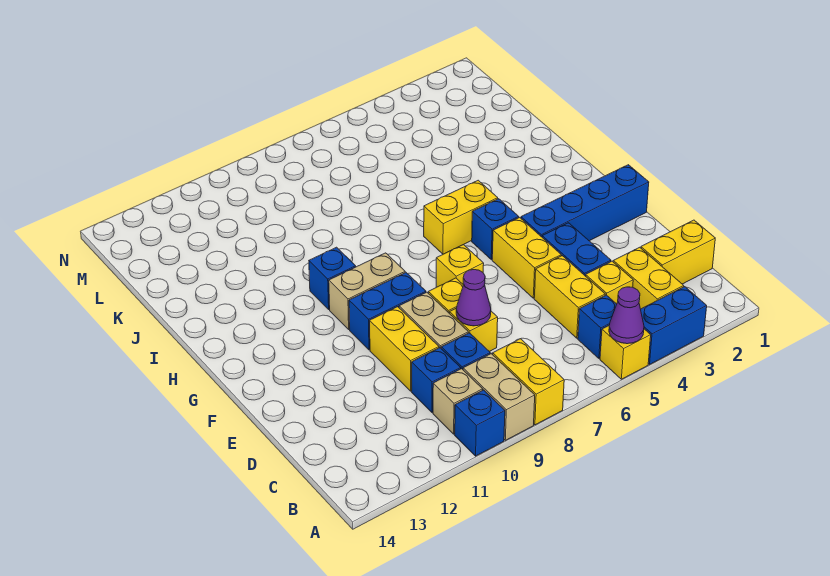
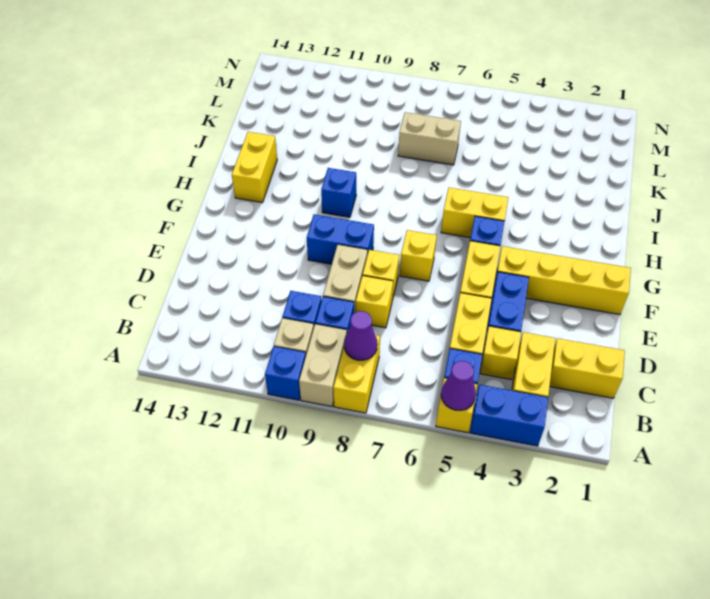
purple 1x1 cone [456,270,491,326] -> purple 1x1 cone moved to [344,311,377,360]
yellow 1x2 brick [370,307,439,391] -> yellow 1x2 brick moved to [232,132,277,203]
blue 1x4 brick [521,165,649,241] -> yellow 1x4 brick [495,246,631,315]
tan 1x2 brick [329,253,405,329] -> tan 1x2 brick moved to [398,112,461,165]

